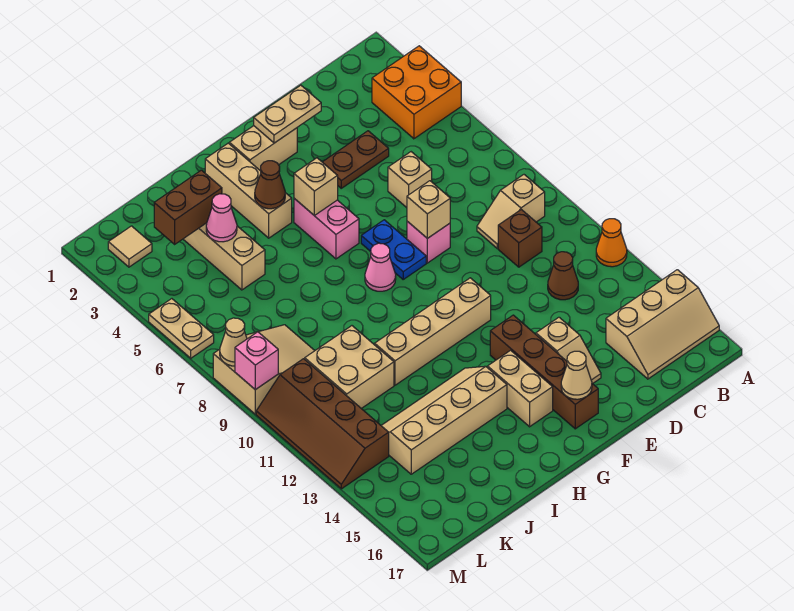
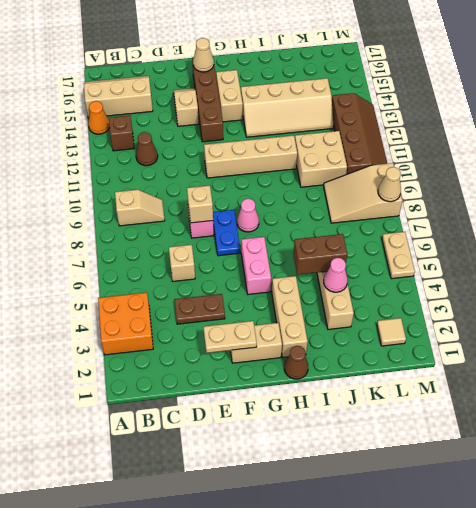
orange 1x1 cone [596,219,627,267] -> orange 1x1 cone moved to [88,101,110,134]
brown 1x1 brick [498,210,542,267] -> brown 1x1 brick moved to [109,115,134,151]
tan 1x1 brick [294,158,338,215] -> none
brown 1x1 cone [255,161,285,209] -> brown 1x1 cone moved to [284,346,308,379]
brown 1x2 brick [154,170,222,244] -> brown 1x2 brick moved to [293,234,347,275]
pink 1x1 brick [235,332,278,390] -> none

